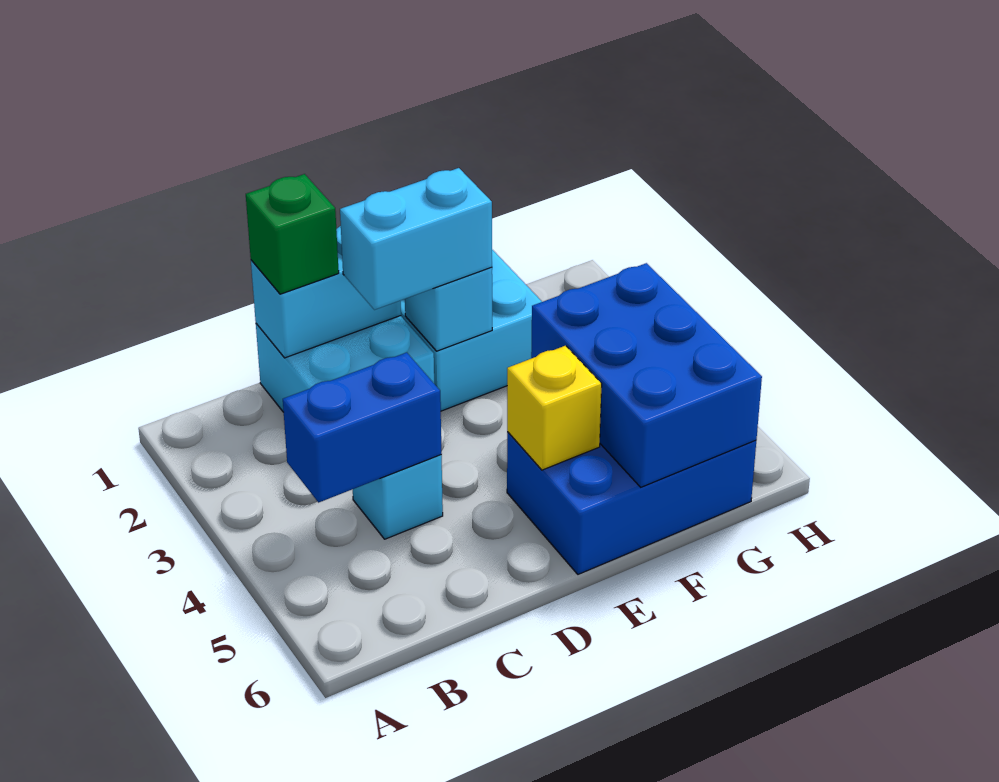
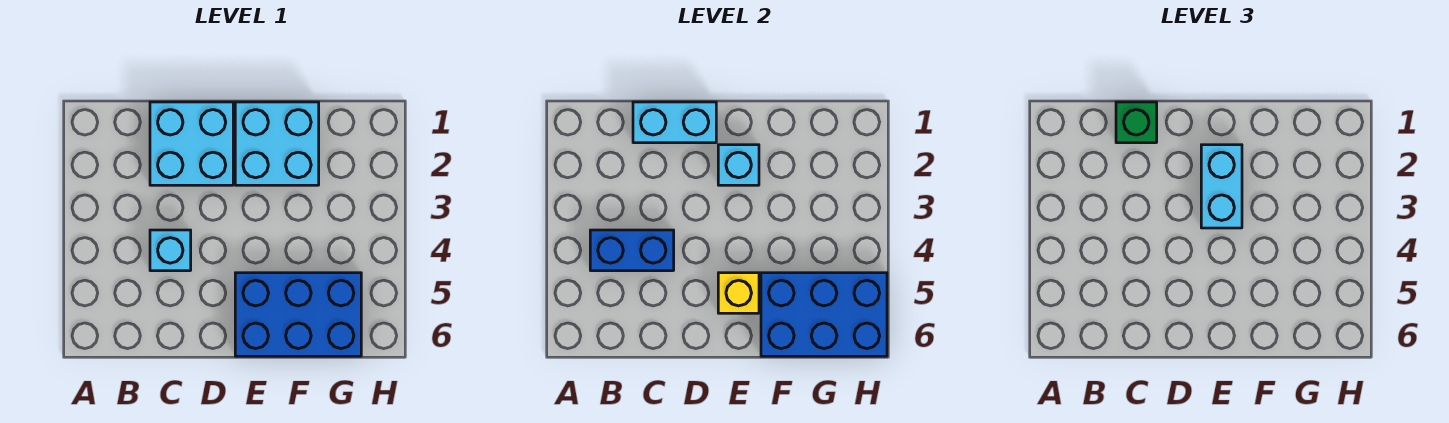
cyan 1x2 brick [340,168,492,310] -> cyan 1x2 brick turned to [1201,145,1242,228]
blue 2x3 brick [531,263,762,487] -> blue 2x3 brick turned to [761,273,887,356]

